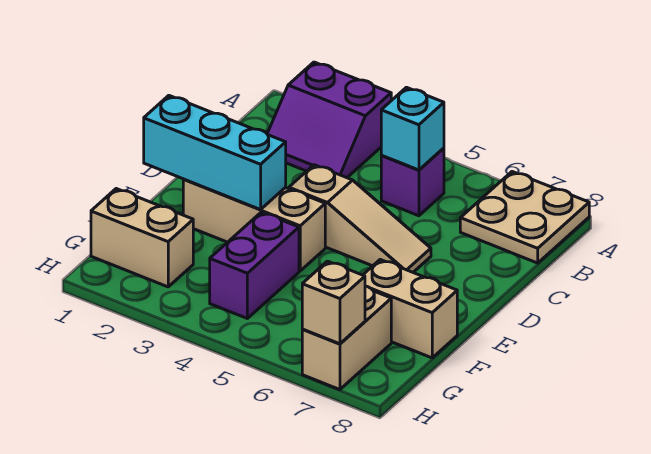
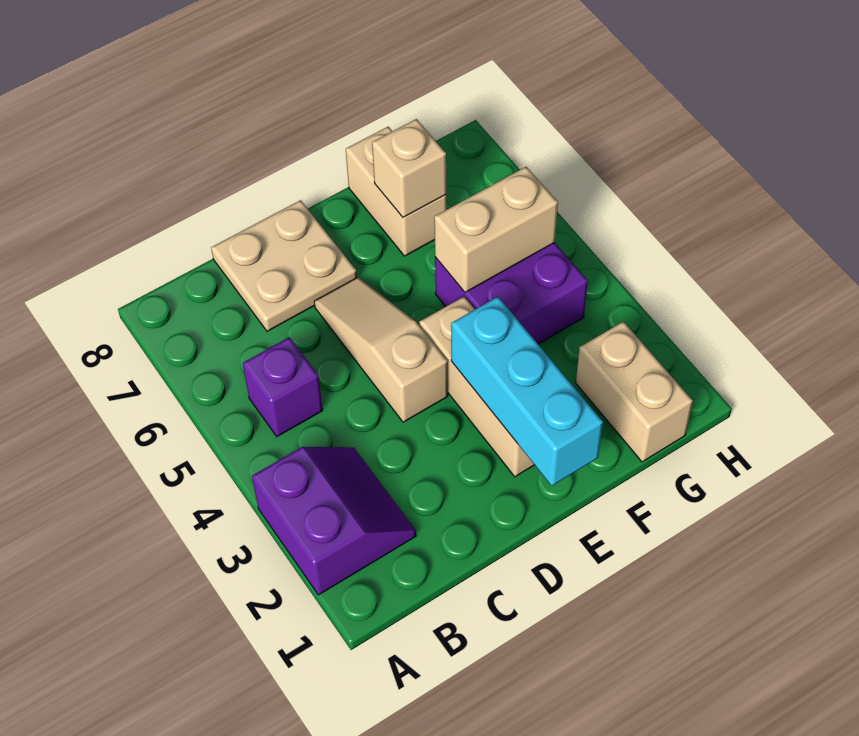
tan 2x2 plate [460,172,589,263] -> tan 2x2 plate moved to [211,200,357,331]
cyan 1x1 brick [381,87,444,170] -> none
purple 1x2 brick [210,212,299,318] -> purple 2x2 brick [435,243,588,344]
tan 1x2 brick [302,286,391,390] -> tan 1x2 brick moved to [434,167,558,292]
tan 1x1 brick [302,261,365,344] -> tan 1x1 brick moved to [372,119,446,217]

